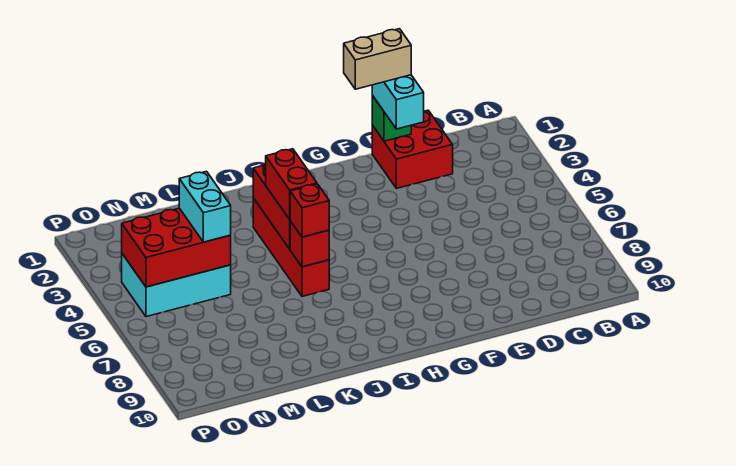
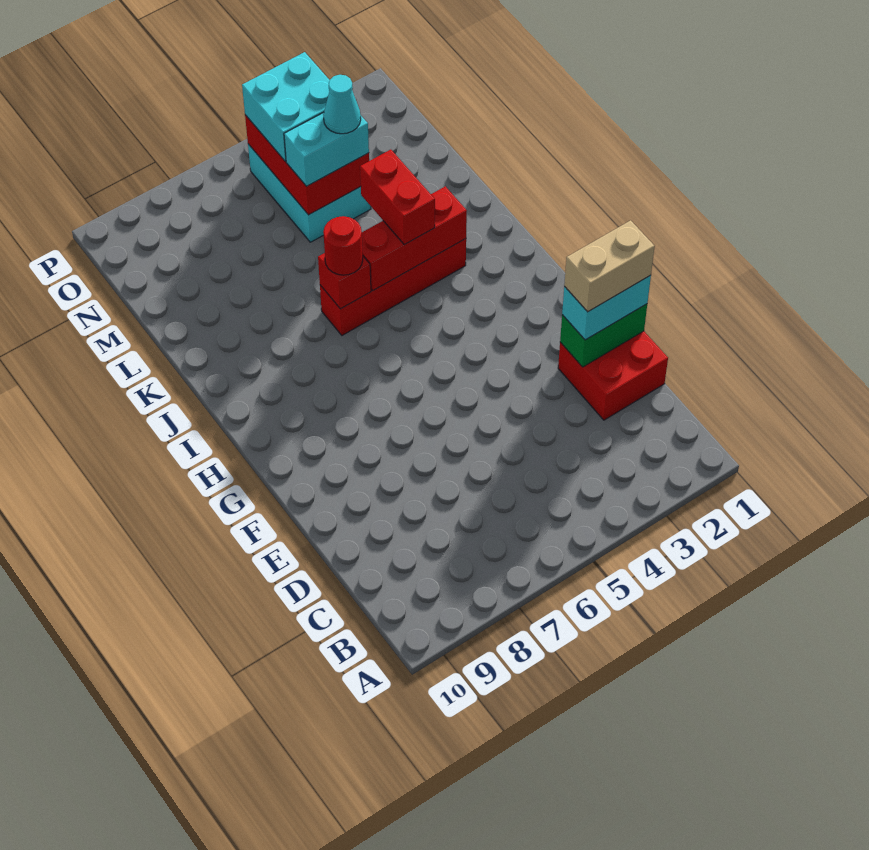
green 1x1 brick [372,96,411,141] -> green 1x2 brick [560,304,647,367]
tan 1x2 brick [344,29,411,89] -> tan 1x2 brick turned to [564,220,655,312]
red 1x2 brick [266,149,317,219] -> red 1x2 brick turned to [360,150,435,245]
red 1x1 brick [290,184,329,237] -> red 1x1 round brick [323,216,363,275]
none -> cyan 1x1 cone [323,75,361,134]
none -> cyan 2x2 brick [242,52,330,161]

